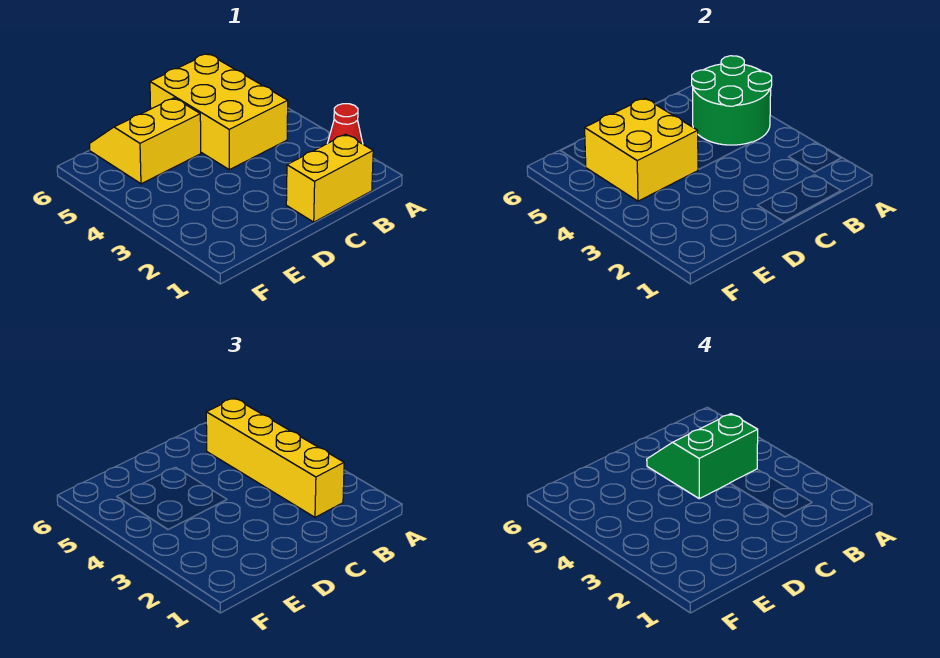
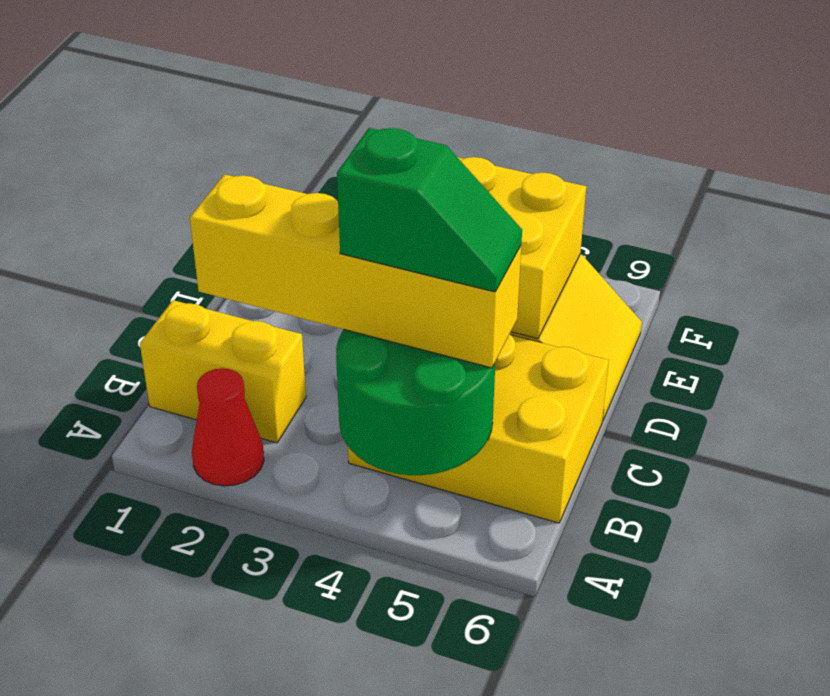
yellow 1x2 brick [286,134,373,222] -> yellow 1x2 brick turned to [140,300,306,443]
green 2x2 slope [647,414,758,499] -> green 1x2 slope [337,128,522,292]

